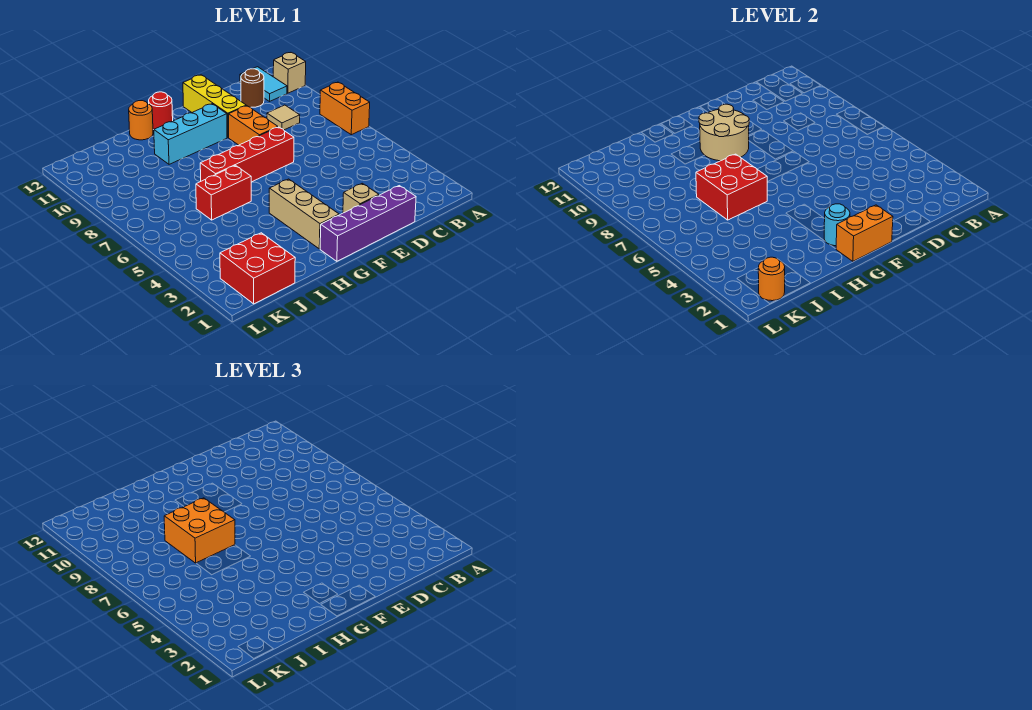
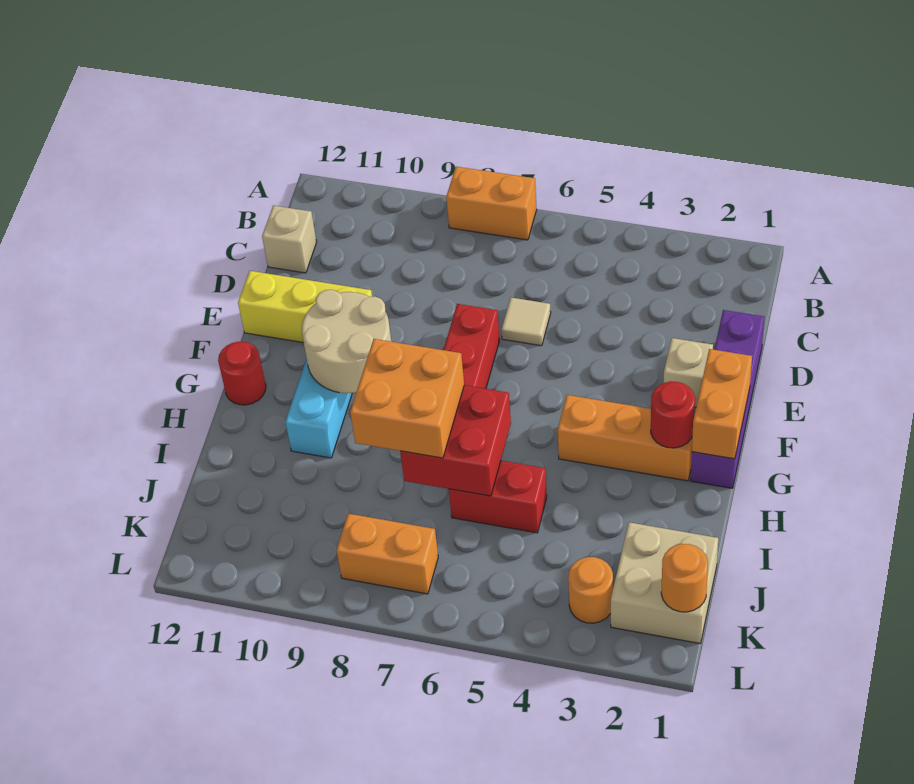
tan 1x1 brick [273,53,306,93] -> tan 1x1 brick moved to [262,205,317,273]
cyan 1x2 tile [240,67,287,102] -> none
tan 1x1 tile [267,105,300,130] -> tan 1x1 tile moved to [501,298,551,346]
brown 1x1 round brick [241,69,264,107] -> none
orange 1x2 brick [229,106,278,145] -> orange 1x2 brick moved to [336,514,438,594]
tan 1x3 brick [269,179,339,249] -> orange 1x3 brick [558,395,692,481]
cyan 1x1 round brick [824,204,850,246] -> red 1x1 round brick [651,381,695,448]
red 1x2 brick [196,165,251,220] -> red 1x2 brick turned to [449,461,547,533]
orange 1x1 round brick [129,101,153,140] -> orange 1x1 round brick moved to [568,557,613,623]
red 2x2 brick [220,233,295,304] -> tan 2x2 brick [611,522,718,643]

